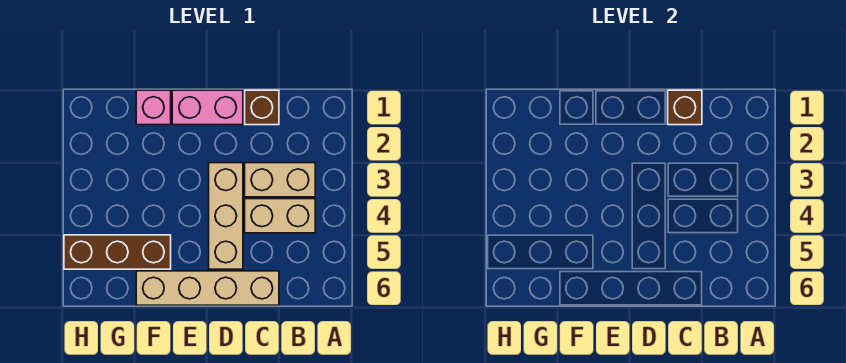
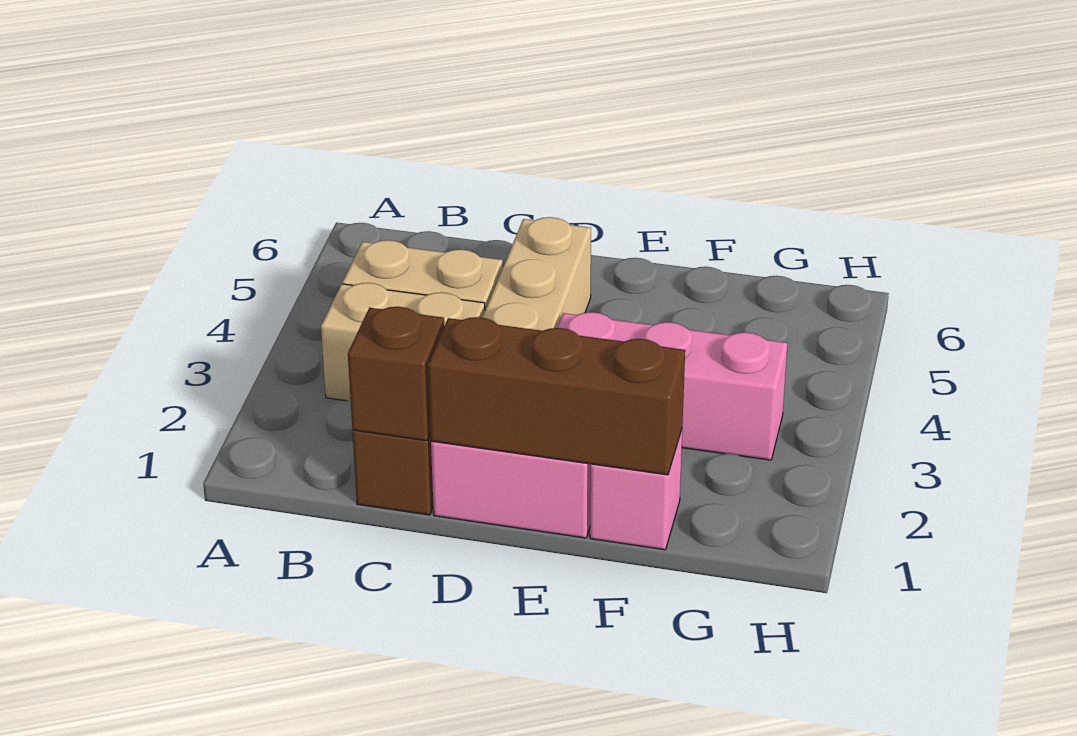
tan 1x4 brick [136,271,279,305] -> none
none -> pink 1x3 brick [557,312,787,460]
brown 1x3 brick [64,235,171,269] -> brown 1x3 brick moved to [428,317,685,475]

